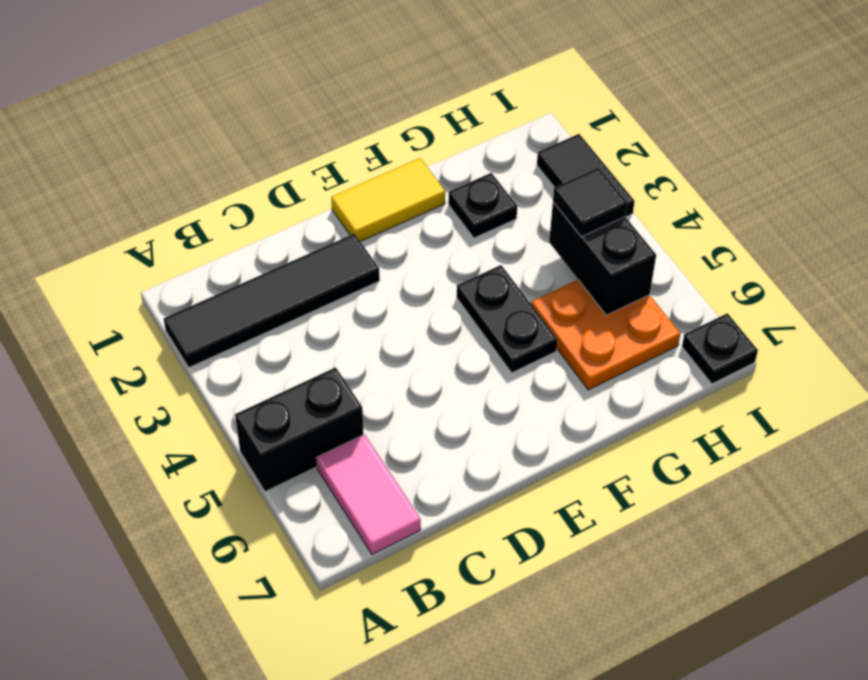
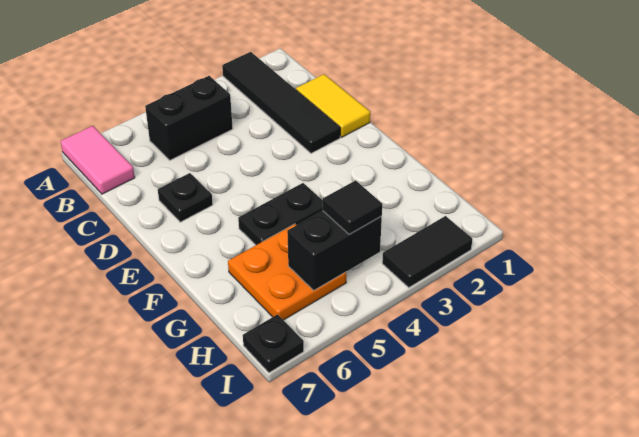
black 1x2 brick [235,367,363,492] -> black 1x2 brick turned to [145,76,233,160]
pink 1x2 tile [317,435,421,554] -> pink 1x2 tile turned to [60,126,135,194]
yellow 1x2 tile [331,158,445,242] -> yellow 1x2 tile moved to [296,74,370,137]
black 1x1 plate [448,173,517,238] -> black 1x1 plate moved to [158,173,213,222]

